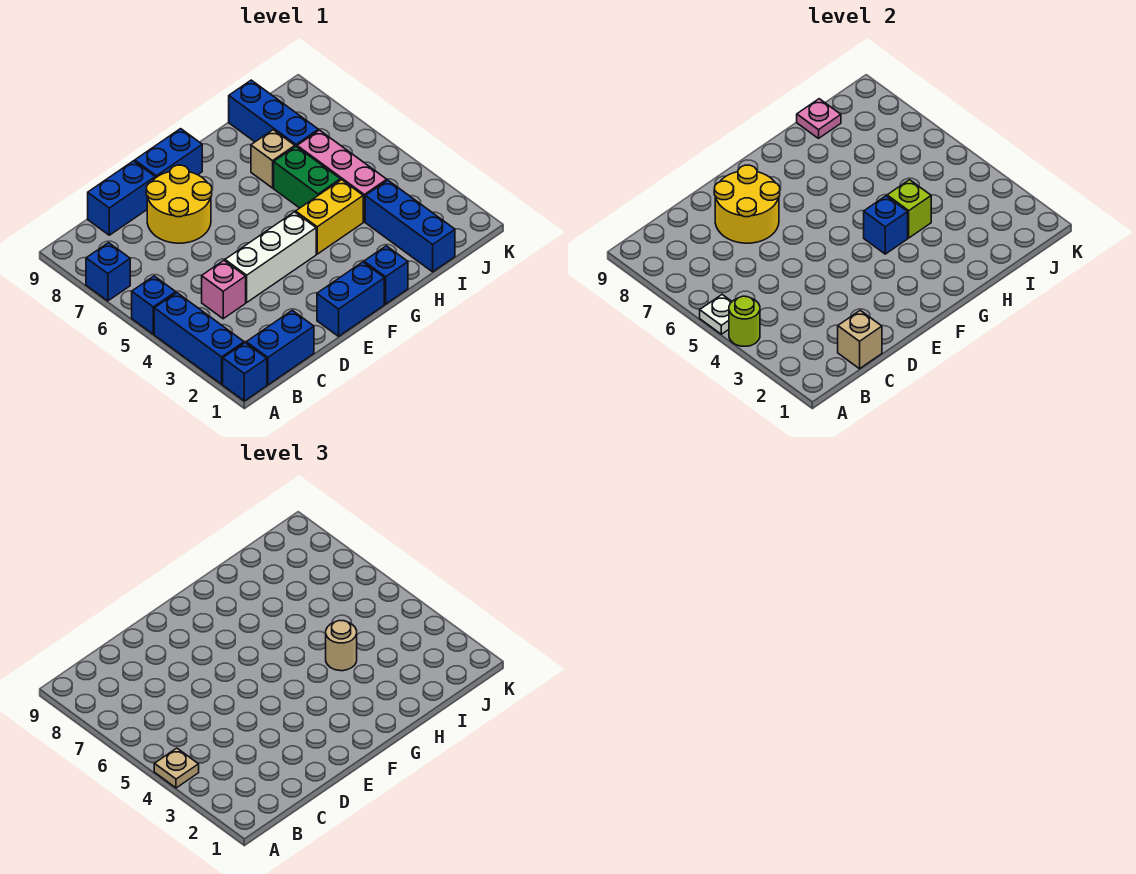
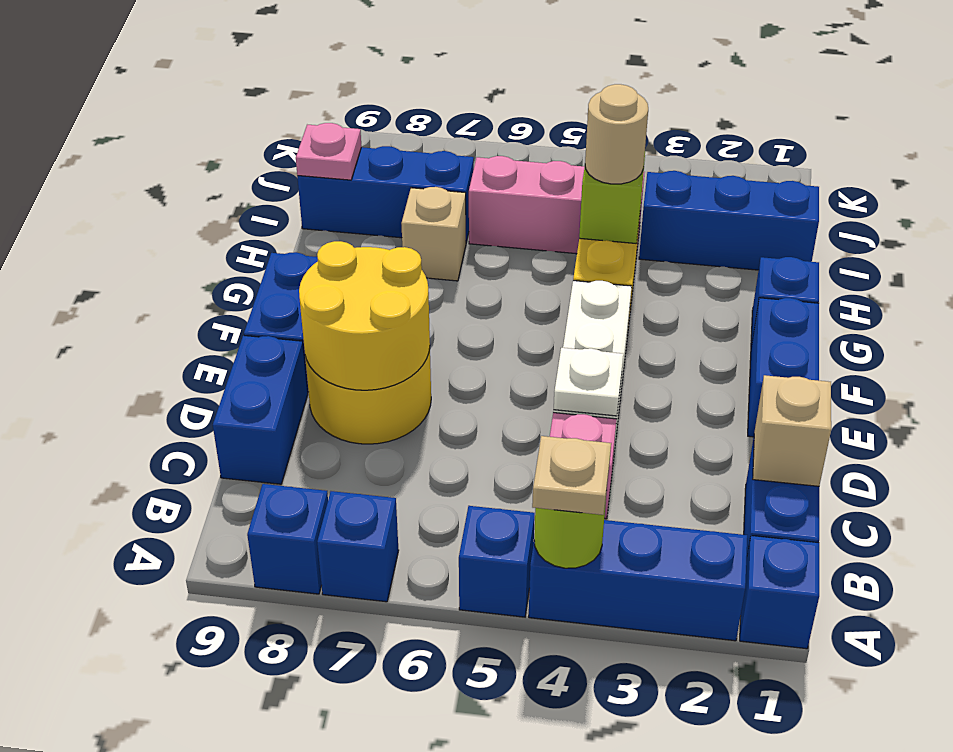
white 1x1 plate [700,295,732,334] -> white 1x1 plate moved to [554,348,623,416]
blue 1x1 brick [864,196,908,254] -> blue 1x1 brick moved to [247,484,328,594]
green 1x2 brick [274,147,340,208] -> none

